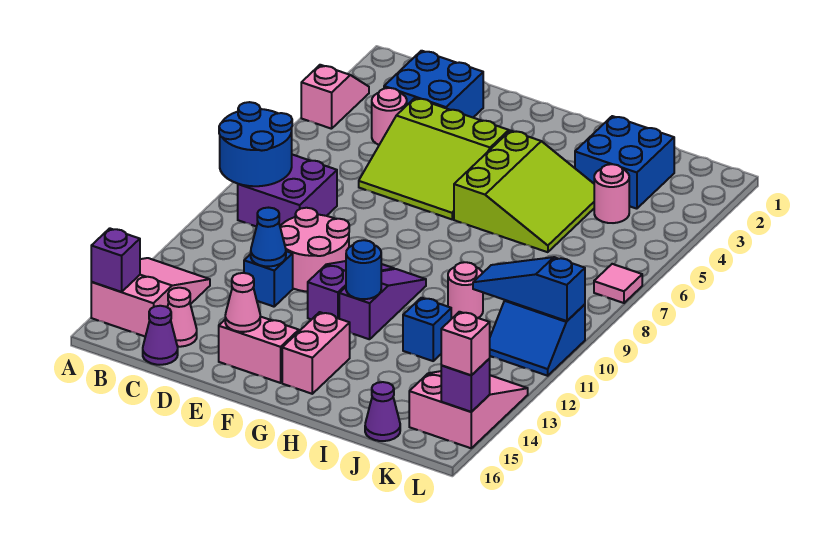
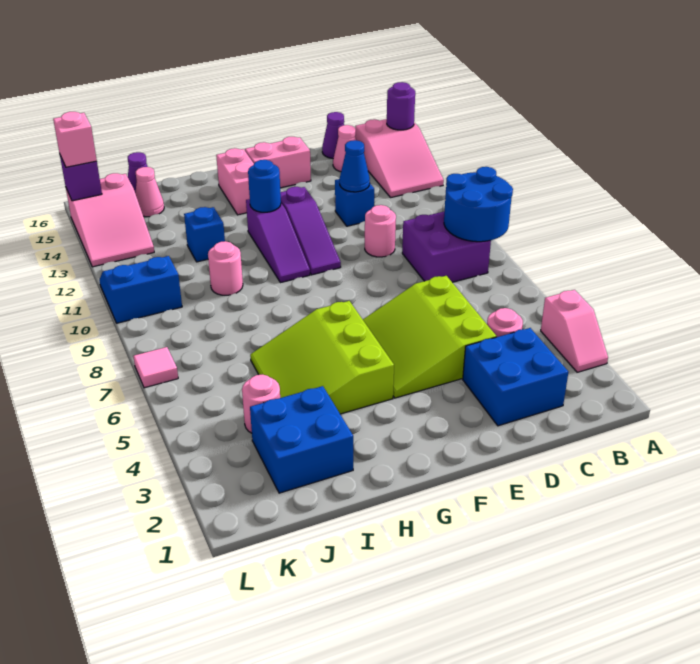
purple 1x1 brick [91,228,140,292] -> purple 1x1 round brick [387,82,415,130]
lime 3x3 slope [359,98,509,219] -> lime 3x3 slope turned to [363,276,497,398]
pink 2x2 round brick [280,208,349,292] -> pink 1x1 round brick [365,205,396,257]
pink 1x1 cone [225,273,260,332] -> pink 1x1 cone moved to [135,167,164,217]
blue 1x3 slope [473,257,585,321] -> none

